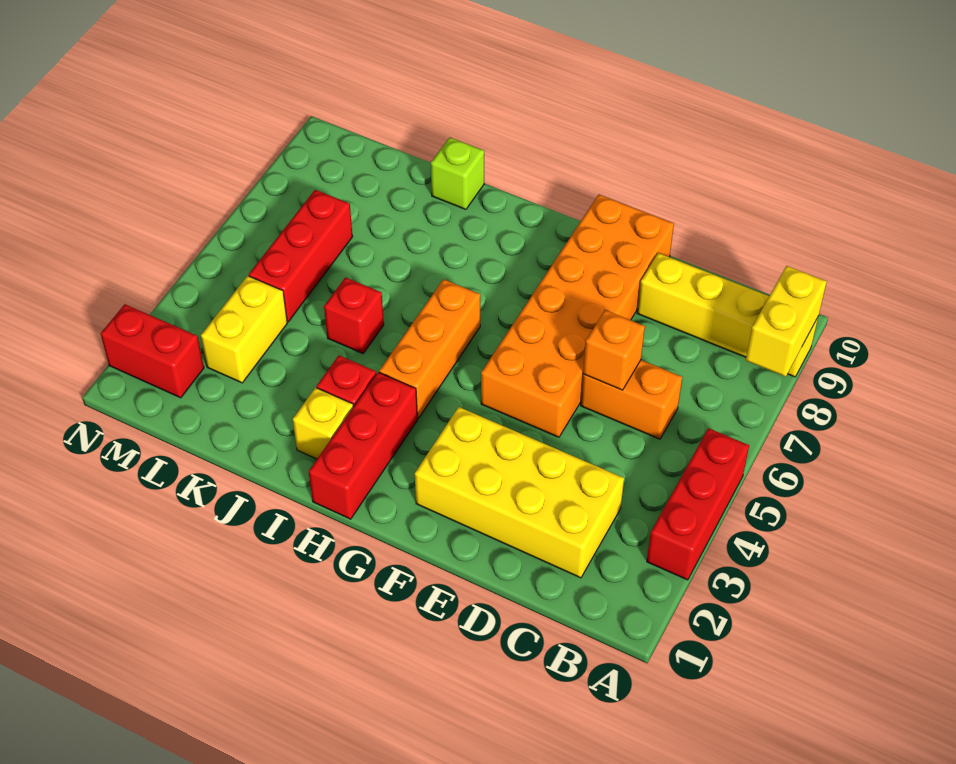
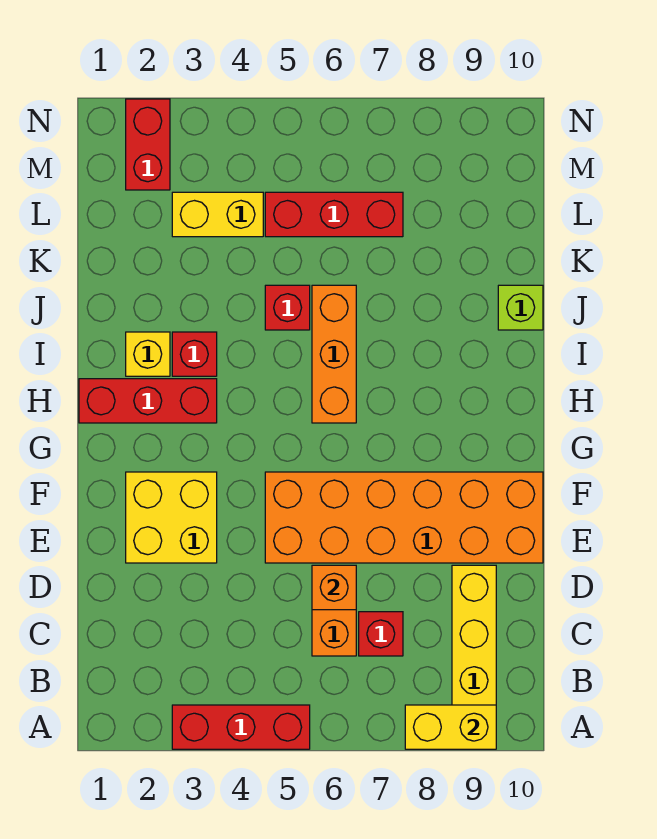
yellow 2x4 brick [415,407,624,578] -> yellow 2x2 brick [126,472,217,563]
none -> red 1x1 brick [359,612,403,656]
orange 1x3 brick [379,279,480,418] -> orange 1x3 brick turned to [312,285,356,423]

